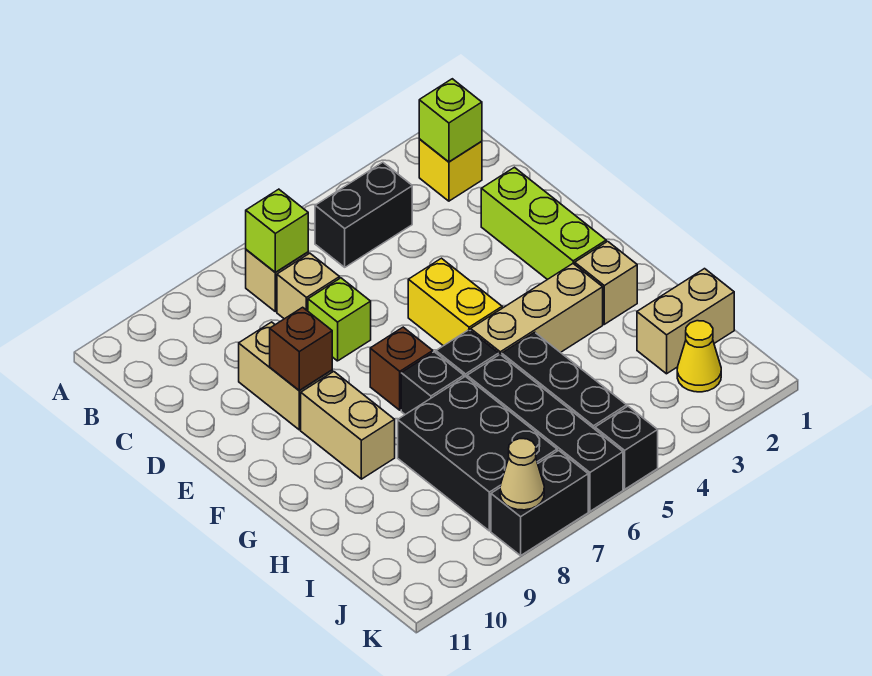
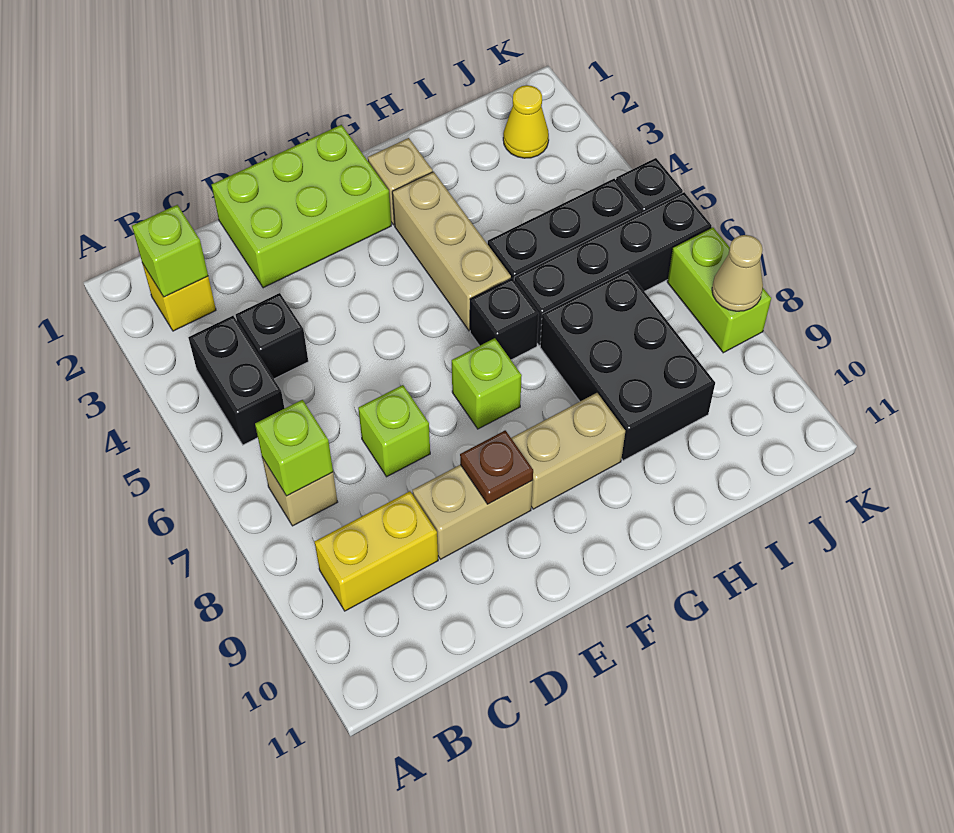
tan 1x1 brick [277,253,340,319] -> none
lime 1x3 brick [481,167,606,280] -> lime 2x3 brick [212,125,391,288]
yellow 1x2 brick [408,258,502,346] -> yellow 1x2 brick moved to [315,491,438,611]
brown 1x1 brick [270,307,332,391] -> brown 1x1 plate [460,430,533,504]
brown 1x1 brick [370,327,433,410] -> lime 1x1 brick [452,338,522,429]
black 1x1 brick [401,352,464,414] -> black 1x1 brick moved to [236,293,308,379]
black 2x3 brick [398,376,557,531] -> black 2x3 brick turned to [540,271,715,460]
tan 1x2 brick [637,269,734,374] -> none
black 1x2 brick [491,450,588,556] -> lime 1x2 brick [667,227,771,353]

